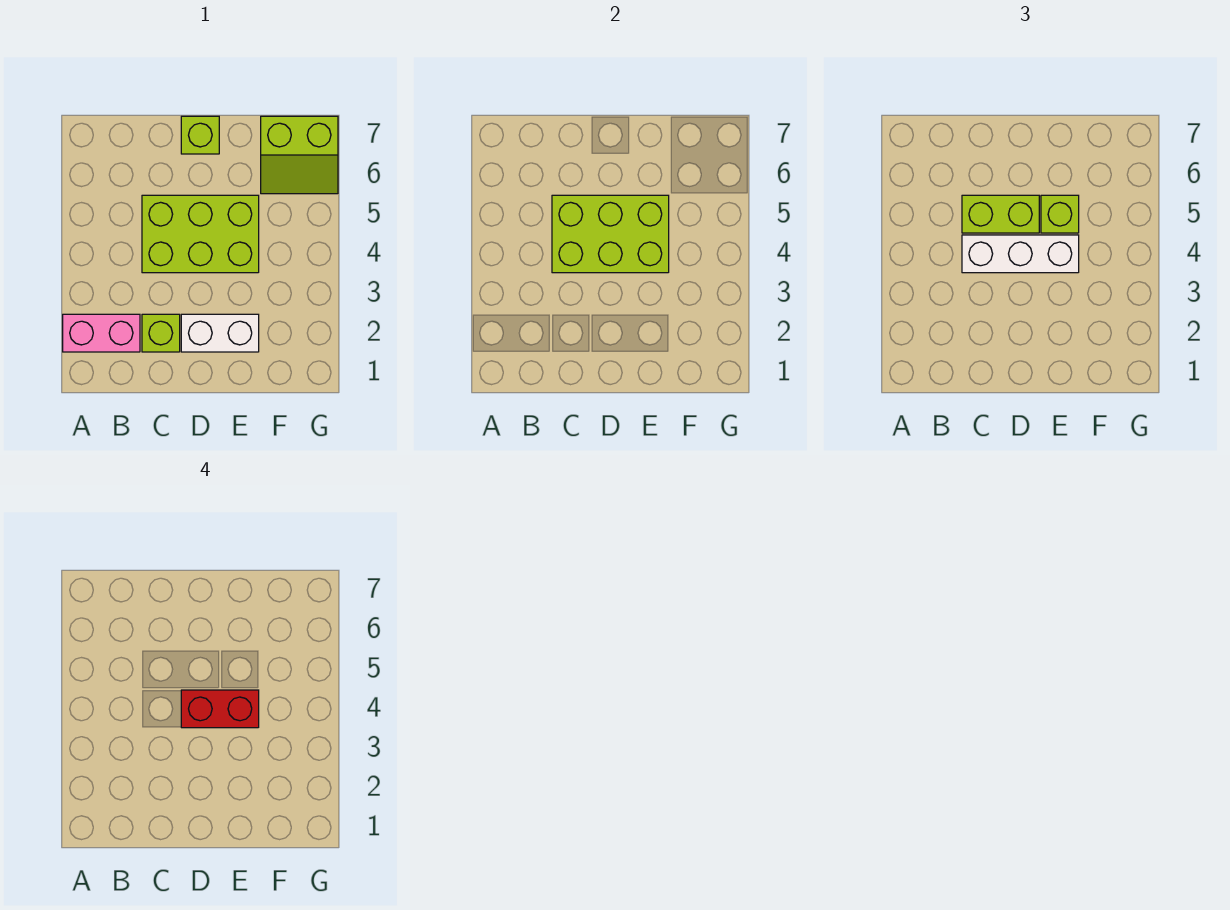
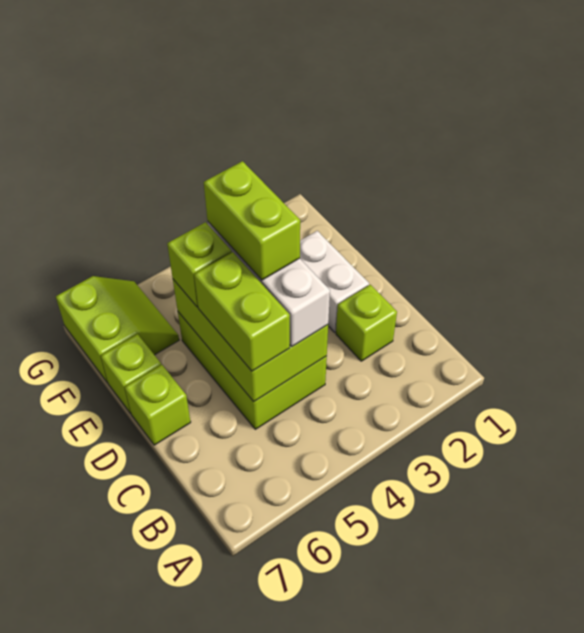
pink 1x2 brick [63,314,140,352] -> none
red 1x2 brick [181,690,259,728] -> lime 1x2 brick [204,161,300,280]
none -> lime 1x1 brick [101,334,161,413]

